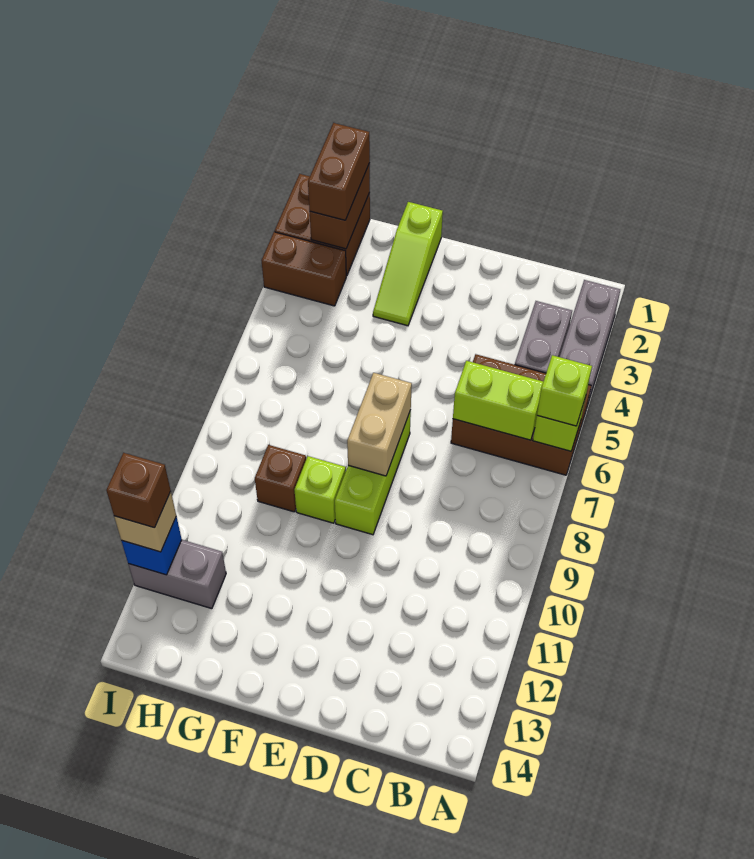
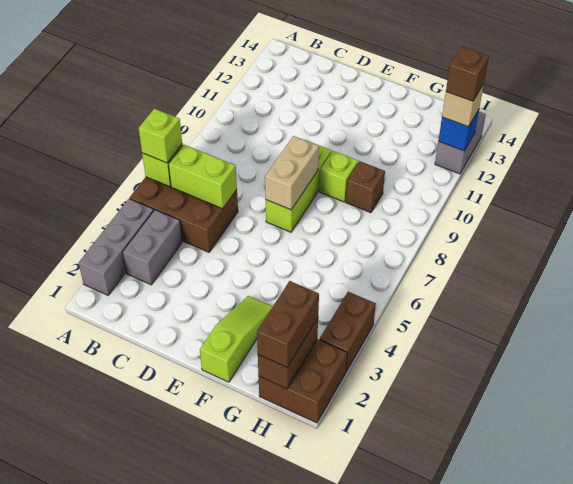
brown 1x2 brick [261,232,346,306] -> brown 1x2 brick turned to [320,292,376,371]
grey 1x2 brick [128,540,226,609] -> grey 1x2 brick turned to [435,112,486,174]

